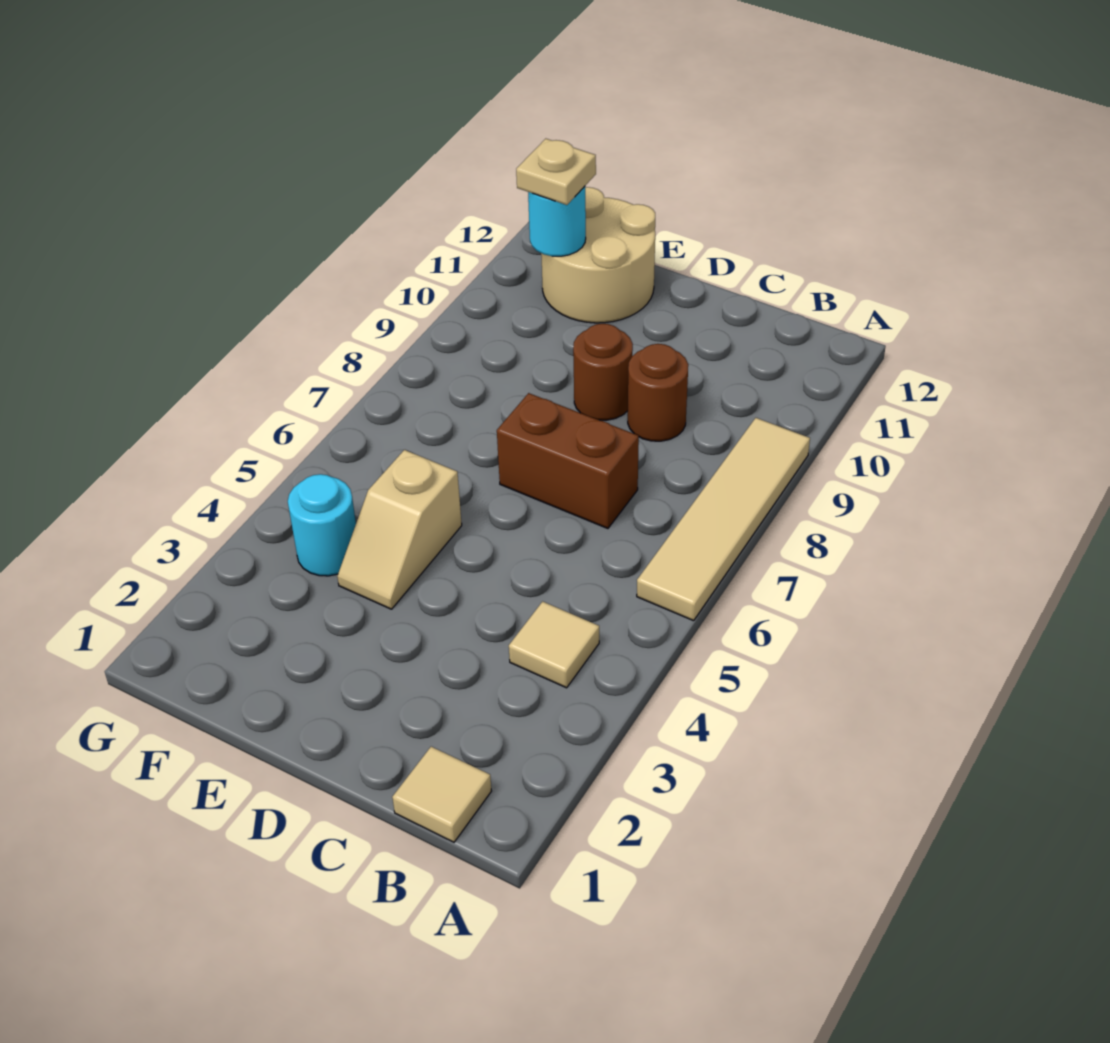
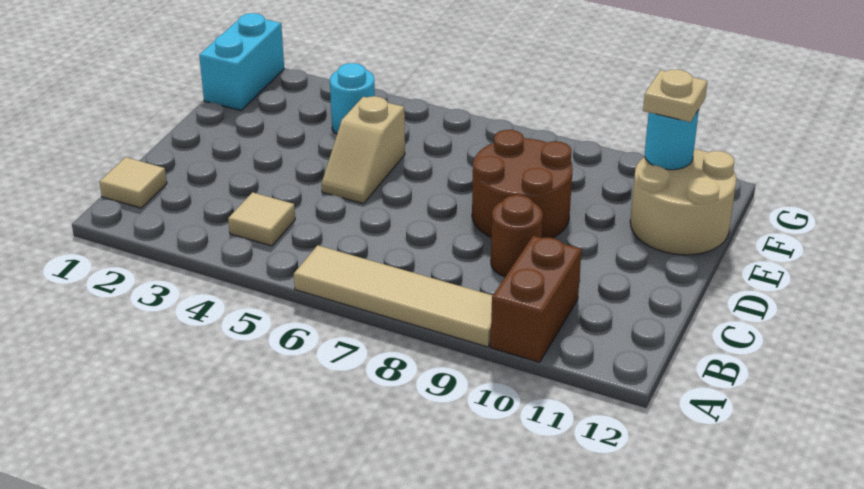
brown 1x2 brick [497,393,639,528] -> brown 1x2 brick moved to [490,236,582,362]
brown 1x1 round brick [573,324,633,420] -> brown 2x2 round brick [472,130,573,238]
tan 1x2 slope [337,450,462,609] -> tan 1x2 slope turned to [322,96,405,204]
none -> cyan 1x2 brick [199,13,284,111]

